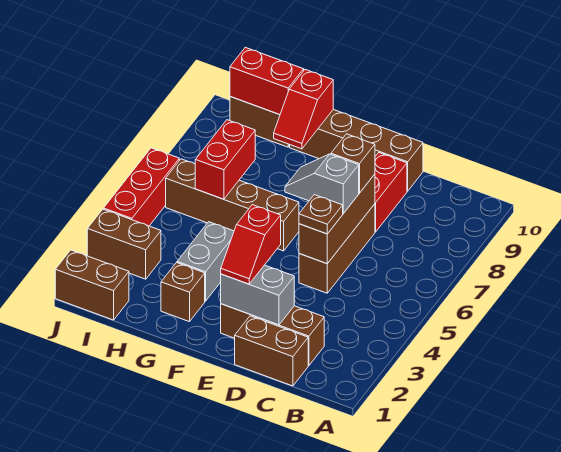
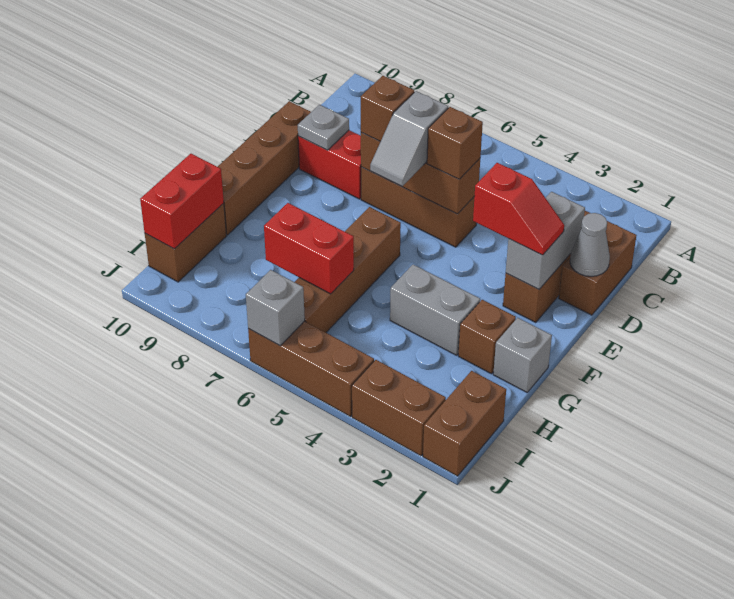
none -> grey 1x1 cone [570,213,610,276]
brown 1x1 plate [299,195,343,234] -> brown 1x1 brick [427,107,483,179]
none -> grey 1x1 plate [298,105,349,150]
none -> grey 1x1 brick [493,318,552,392]
red 1x2 slope [274,70,333,149] -> none
brown 1x2 brick [87,209,161,279] -> brown 1x2 brick turned to [352,360,446,456]
red 1x3 brick [104,148,179,226] -> brown 1x3 brick [248,321,374,416]
none -> grey 1x1 brick [246,270,305,346]

